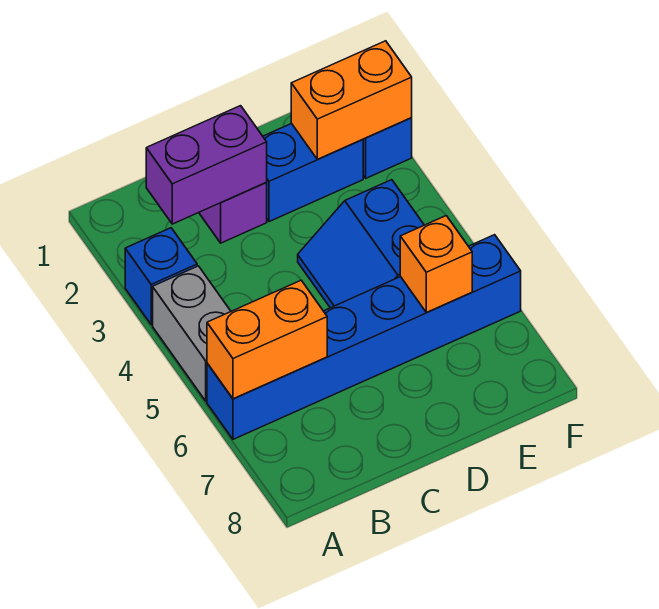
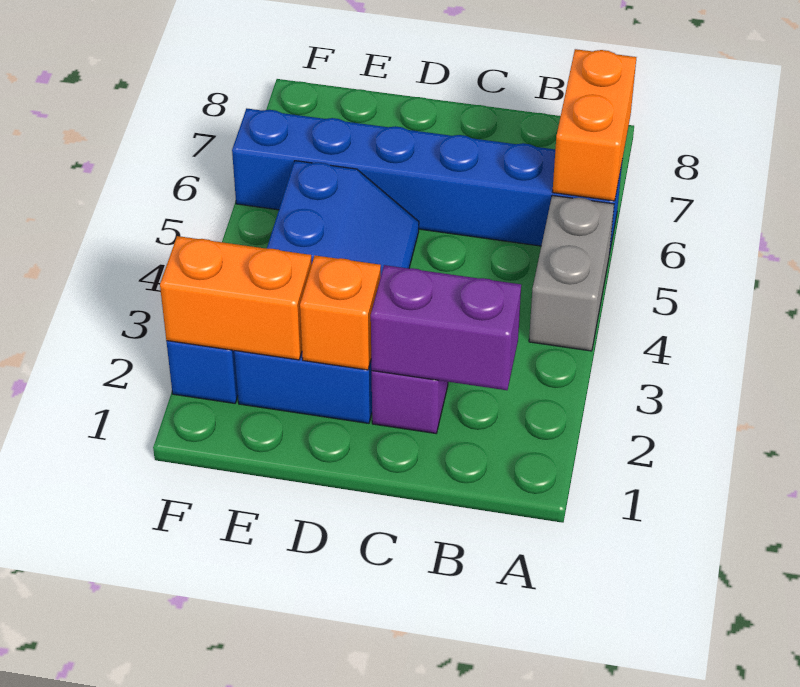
blue 1x1 brick [125,228,197,325] -> none
orange 1x2 brick [207,280,327,399] -> orange 1x2 brick turned to [553,49,636,201]
orange 1x1 brick [400,216,472,312] -> orange 1x1 brick moved to [300,255,381,370]

